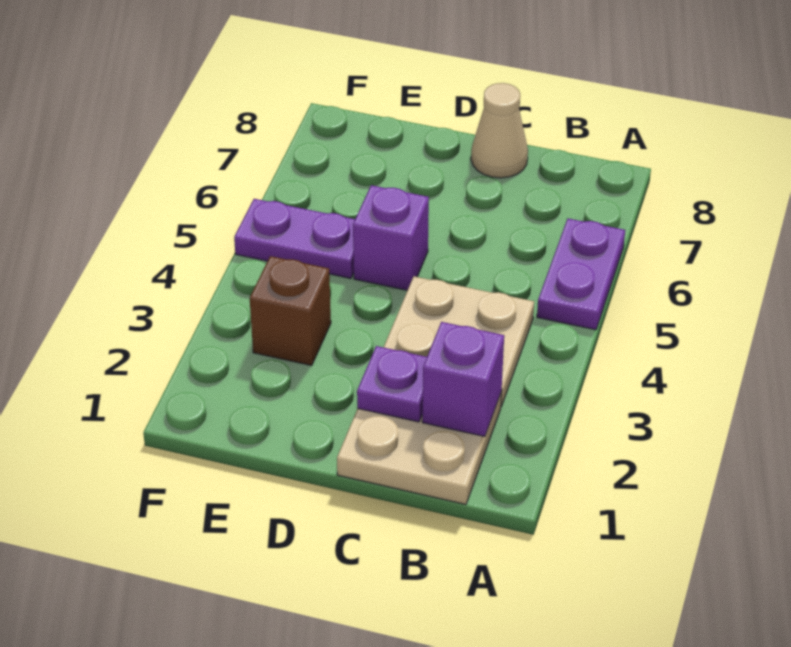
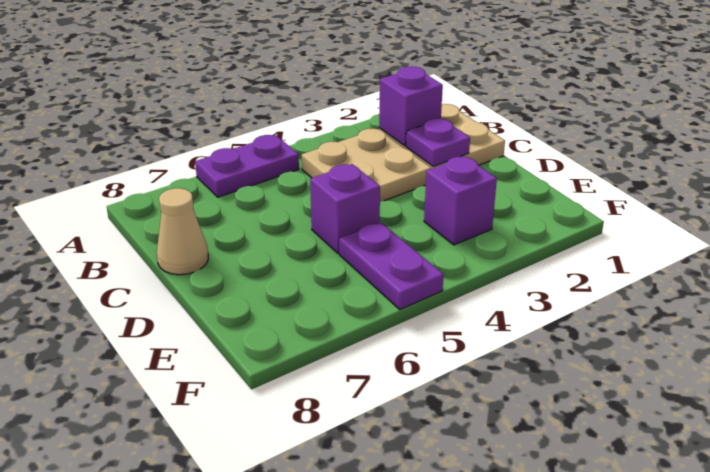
brown 1x1 brick [250,256,331,366] -> purple 1x1 brick [424,156,497,245]

